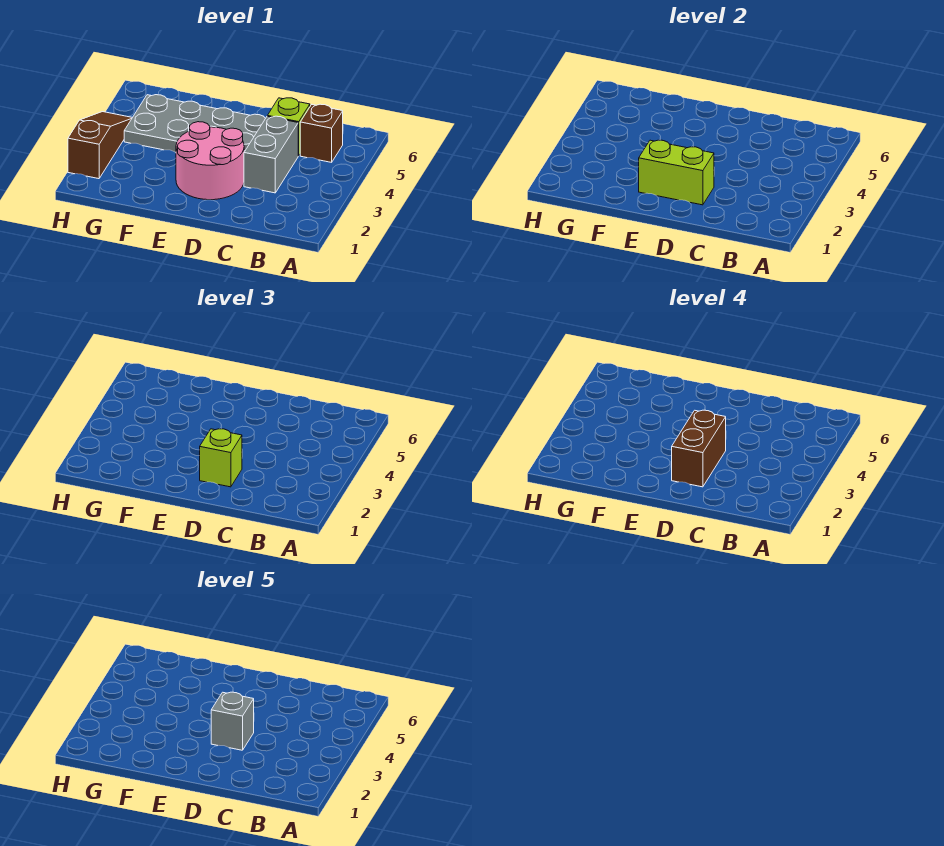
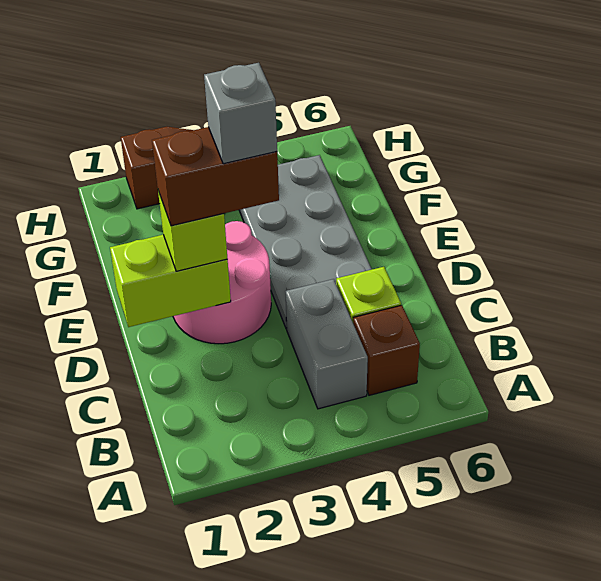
grey 1x2 brick [244,116,298,193] -> grey 1x2 brick turned to [286,279,368,409]
lime 1x2 brick [639,140,714,205] -> lime 1x2 brick turned to [110,235,231,327]

